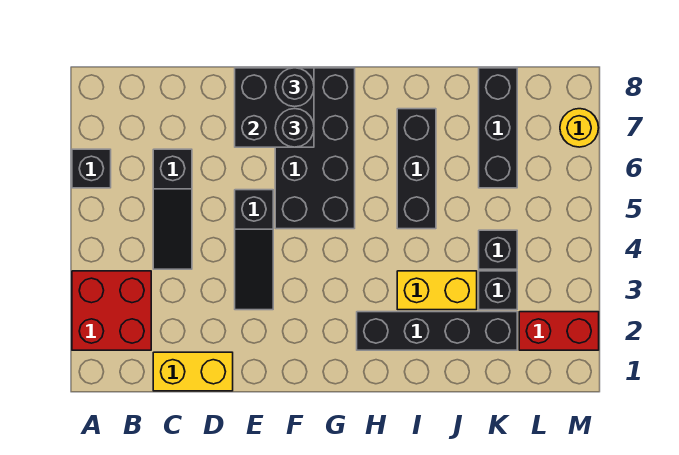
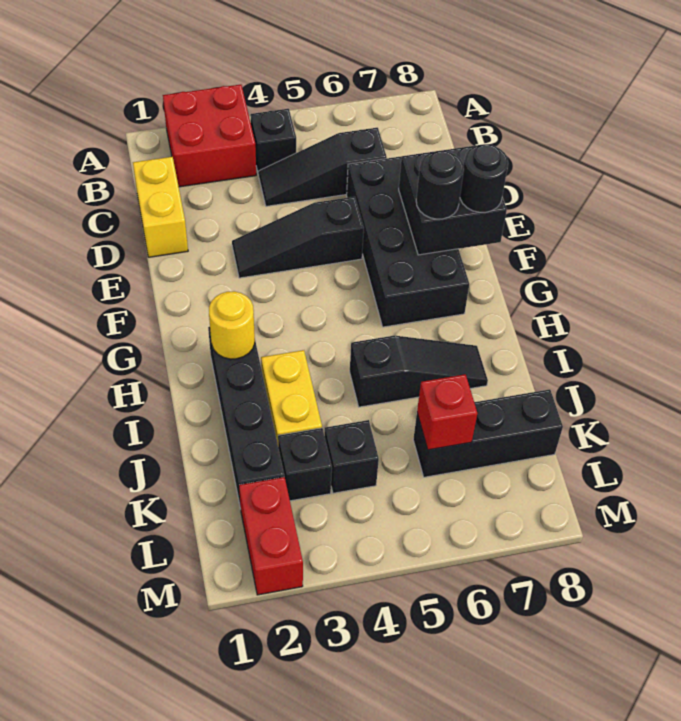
black 1x1 brick [72,149,111,188] -> black 1x1 brick moved to [250,109,296,175]
black 2x4 brick [275,68,355,229] -> black 2x4 brick turned to [347,156,469,327]
black 1x3 brick [397,109,436,229] -> black 1x3 slope [350,336,488,407]
none -> red 1x1 brick [417,374,477,450]
yellow 1x1 round brick [560,109,599,147] -> yellow 1x1 round brick moved to [209,291,255,359]

